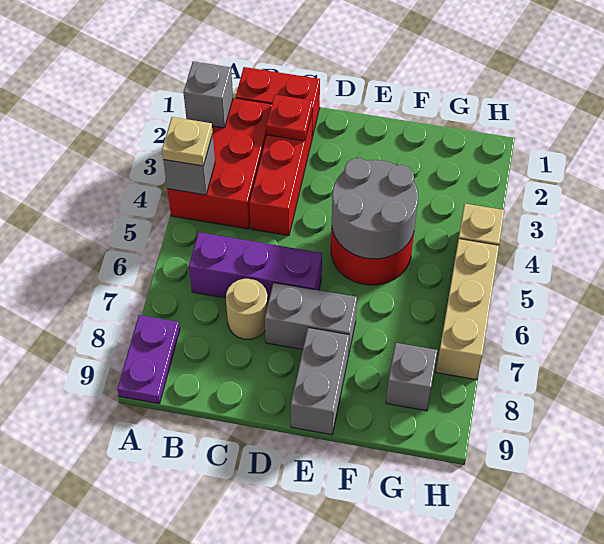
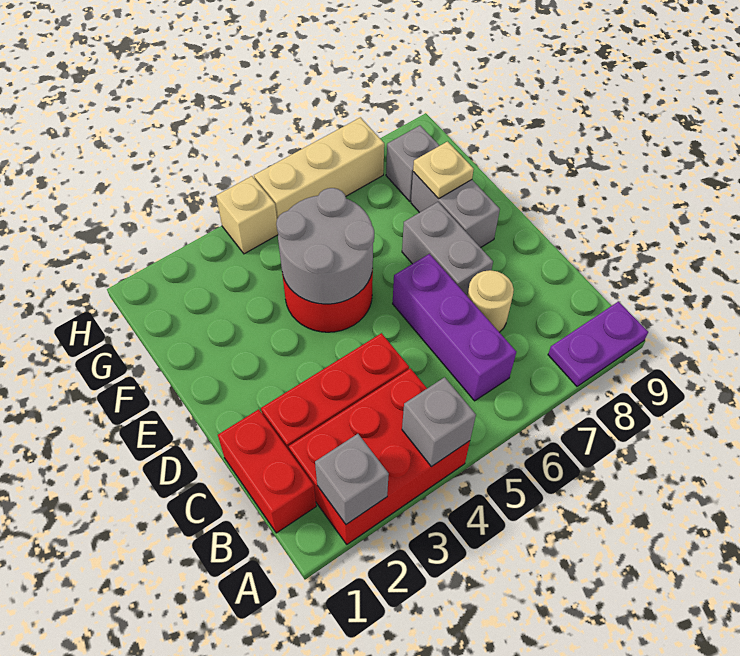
tan 1x1 plate [162,117,213,166] -> tan 1x1 plate moved to [413,142,474,199]
red 1x1 plate [266,95,313,141] -> none
grey 1x2 brick [291,328,349,435] -> grey 1x2 brick turned to [411,172,500,248]

